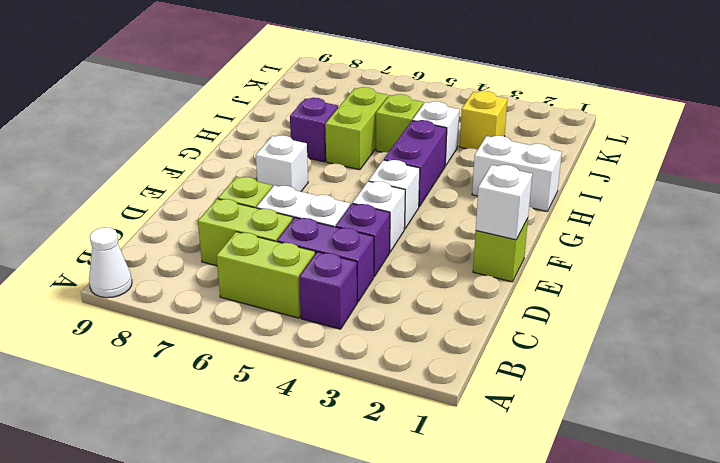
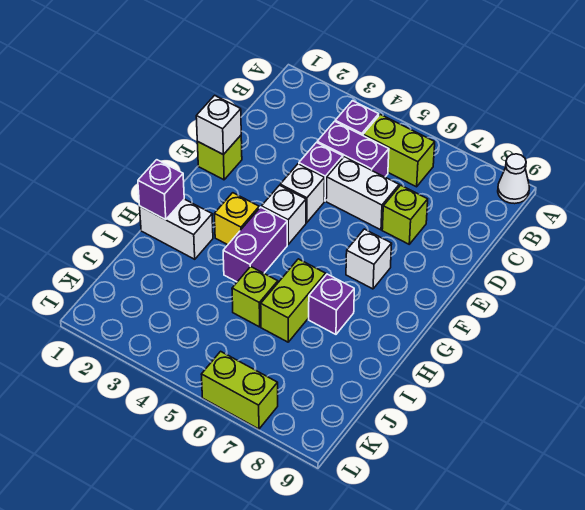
lime 1x2 brick [198,199,293,266] -> lime 1x2 brick moved to [201,351,278,429]
none -> purple 1x1 brick [138,160,184,220]
white 1x1 brick [412,101,459,166] -> none
yellow 1x1 brick [460,91,507,150] -> yellow 1x1 brick moved to [214,193,259,245]

